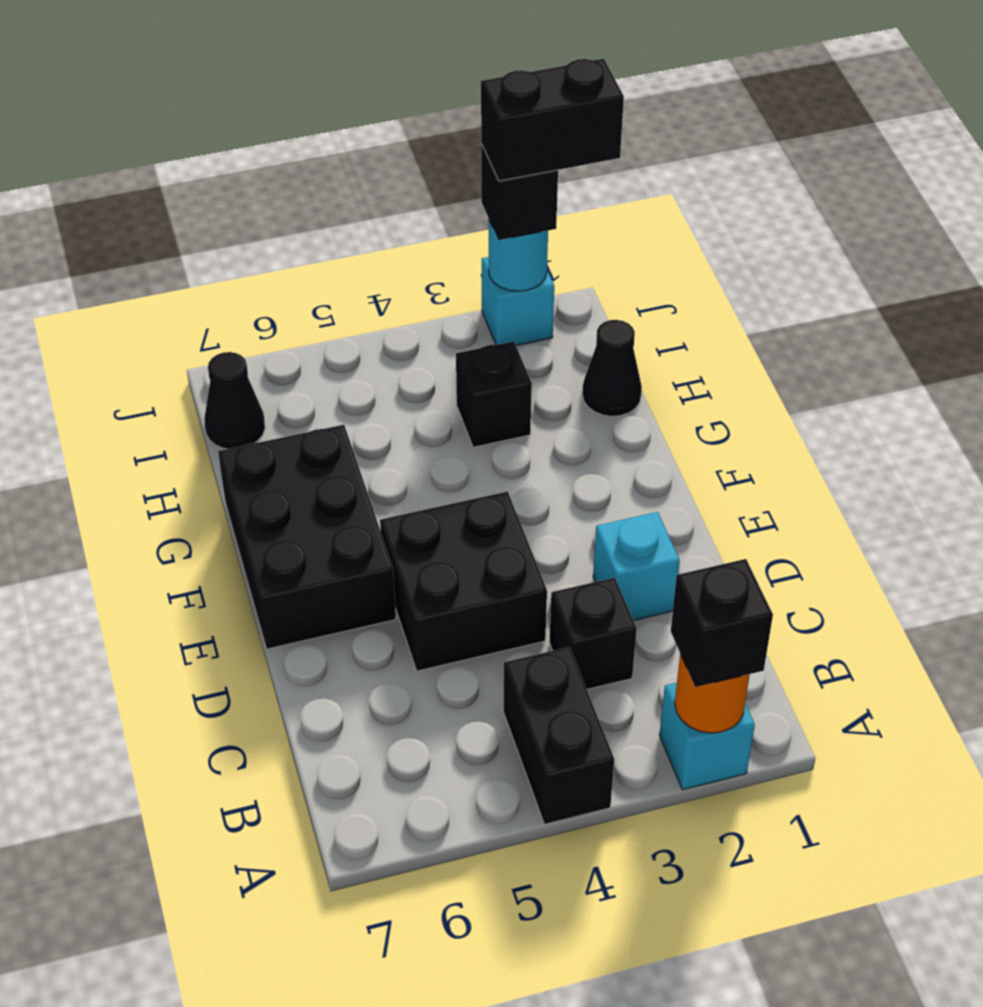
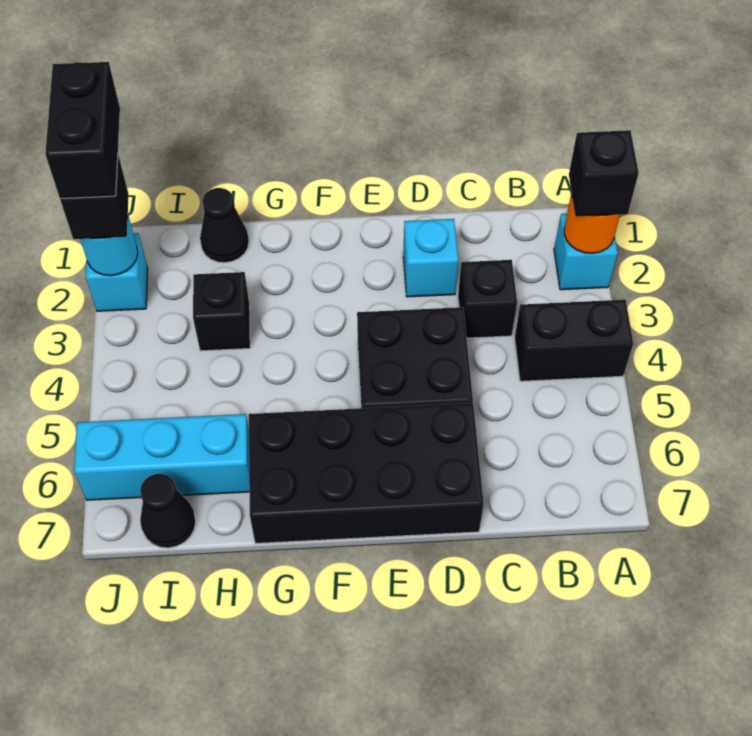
black 2x3 brick [218,425,396,649] -> black 2x4 brick [249,403,484,544]
none -> cyan 1x3 brick [74,414,250,500]

